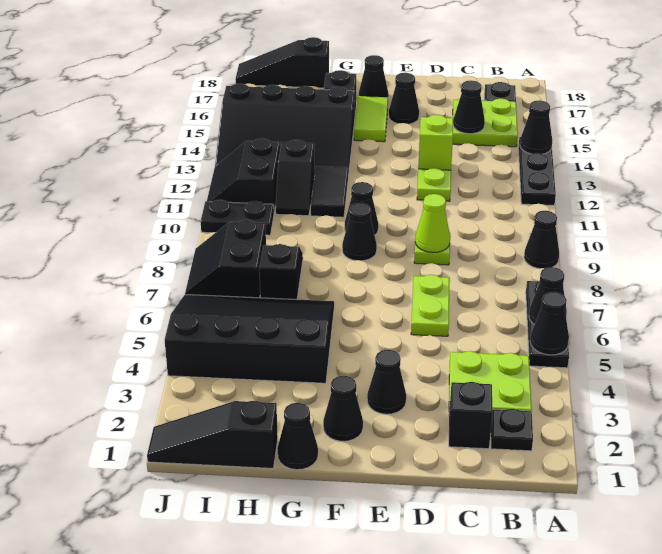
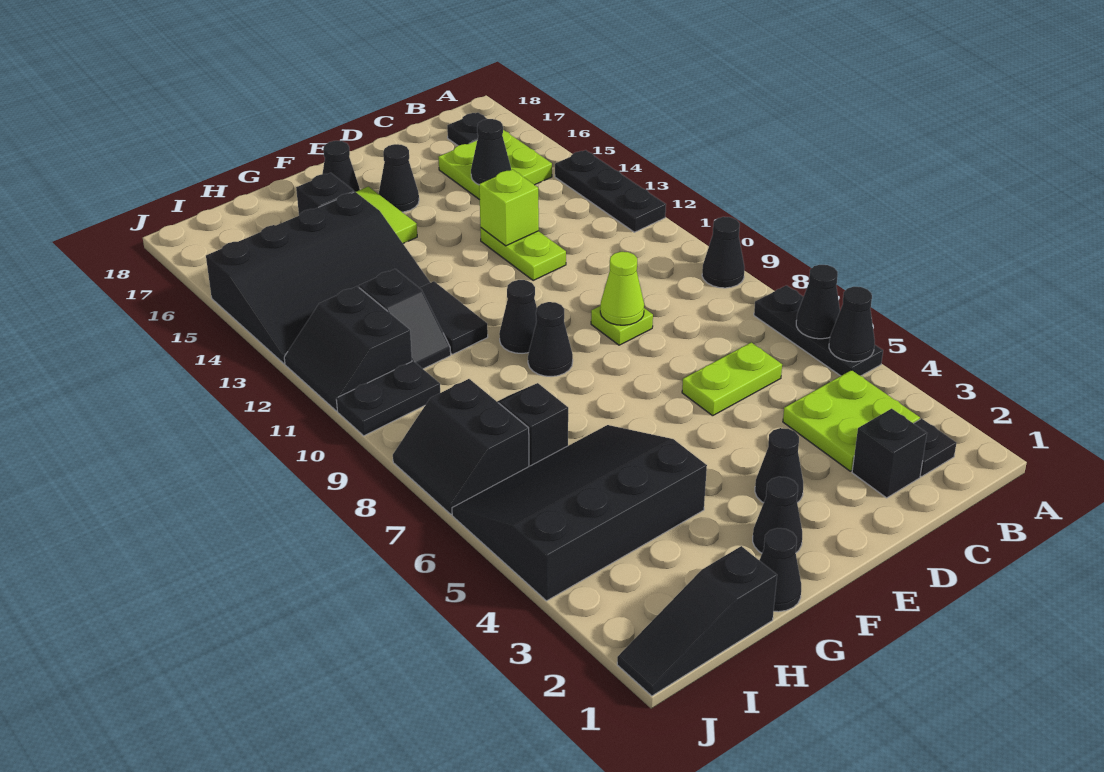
black 1x1 cone [520,100,552,154] -> none
lime 1x2 plate [411,275,449,336] -> lime 1x2 plate turned to [682,342,782,416]
black 1x3 slope [235,37,329,88] -> none

